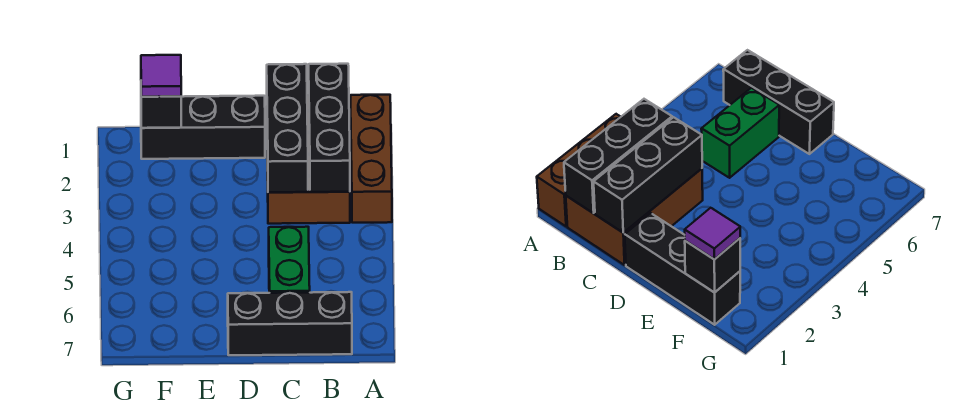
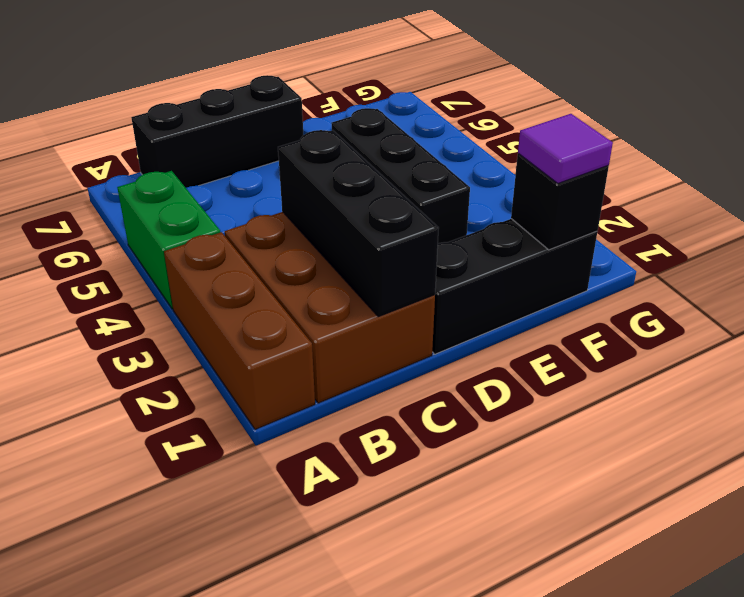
black 1x3 brick [309,64,350,192] -> black 1x3 brick moved to [331,108,470,243]
green 1x2 brick [269,227,310,293] -> green 1x2 brick moved to [117,171,220,309]

